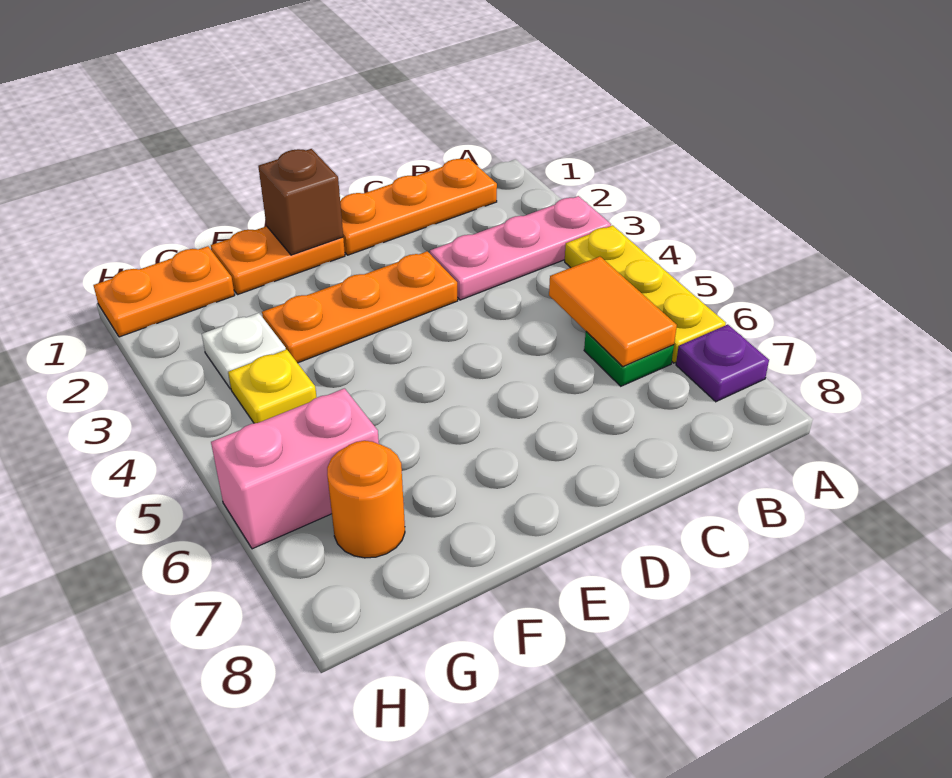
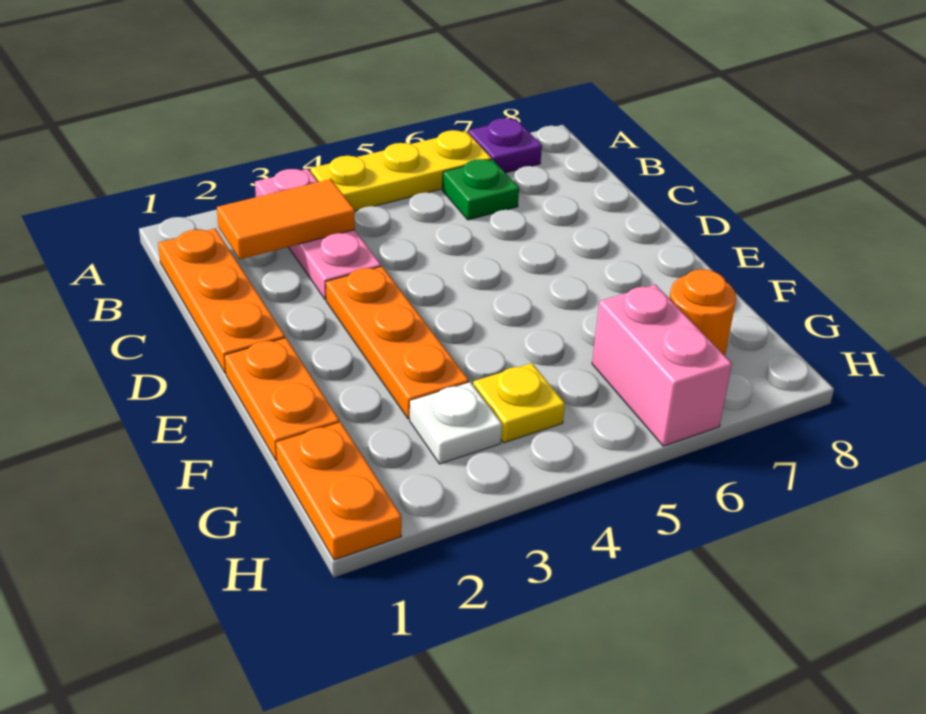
orange 1x2 tile [549,257,677,367] -> orange 1x2 tile moved to [217,179,355,259]
brown 1x1 brick [258,149,343,255] -> none

